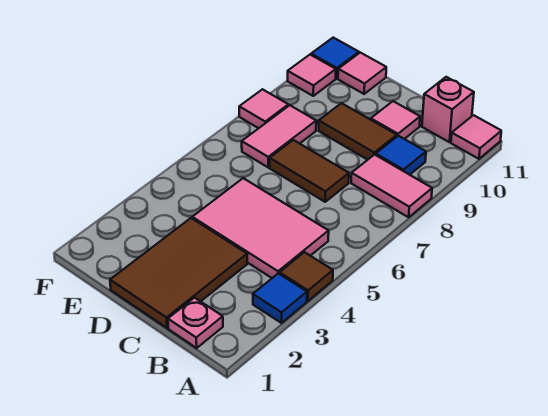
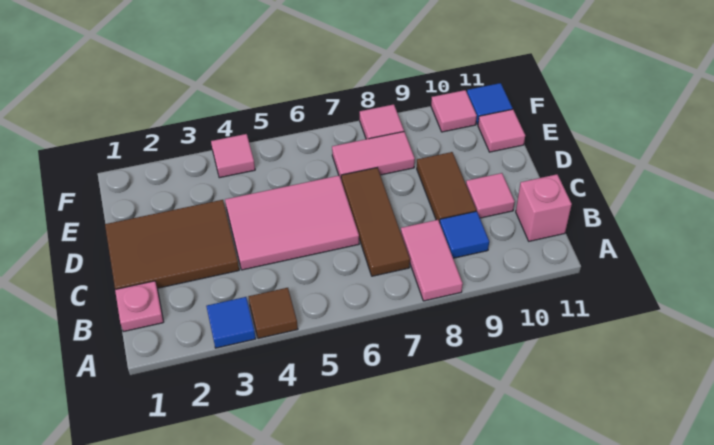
pink 1x1 tile [451,115,501,159] -> pink 1x1 tile moved to [211,134,255,178]
pink 2x3 tile [192,178,329,278] -> pink 2x3 tile turned to [225,176,359,270]
brown 1x2 tile [270,140,349,202] -> brown 1x3 tile [341,168,410,276]

